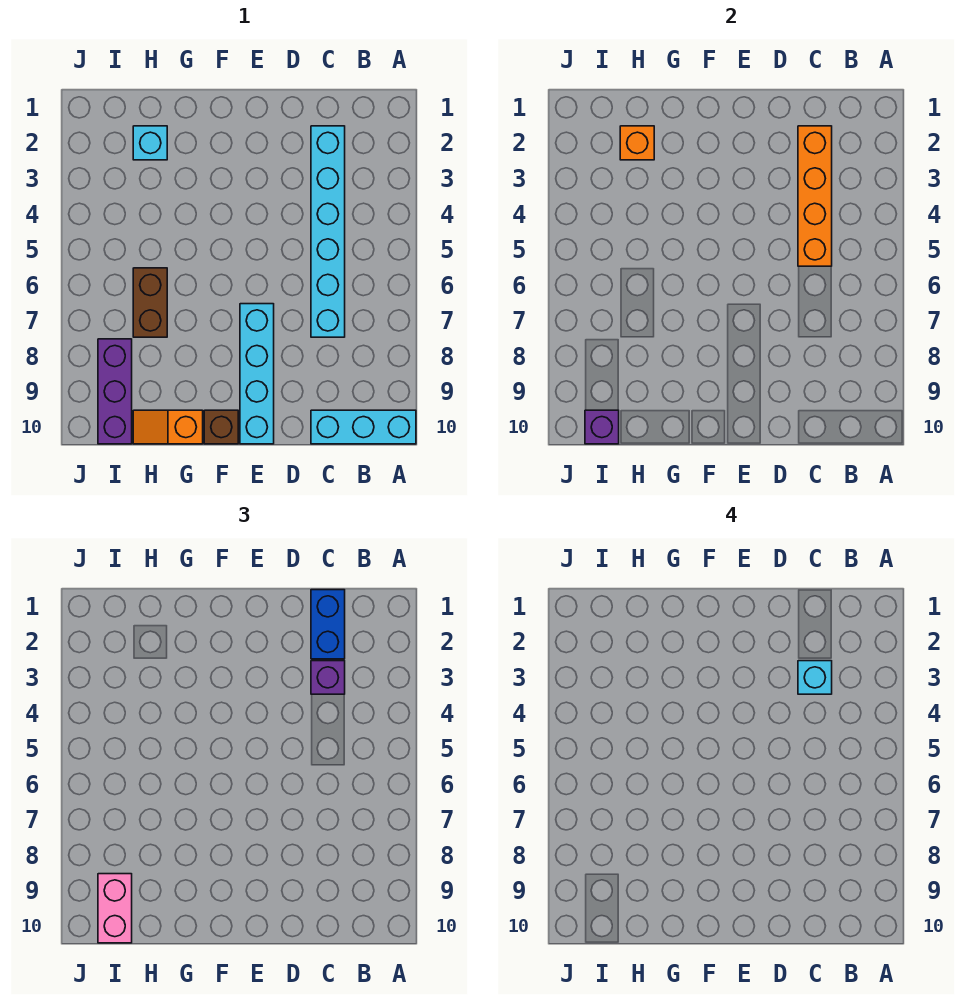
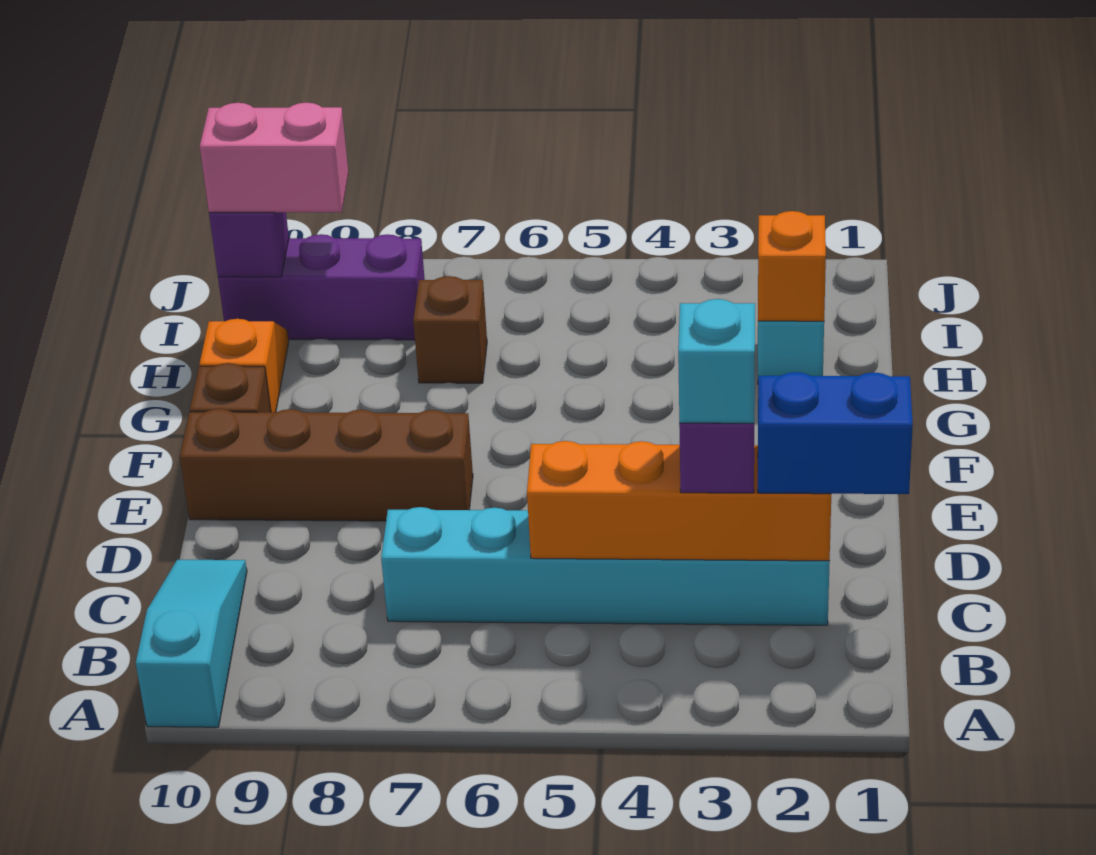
cyan 1x3 brick [311,410,416,444] -> cyan 1x3 slope [136,560,247,727]
cyan 1x4 brick [240,304,274,444] -> brown 1x4 brick [180,409,473,521]
brown 1x2 brick [133,268,167,337] -> brown 1x1 brick [413,276,487,383]

